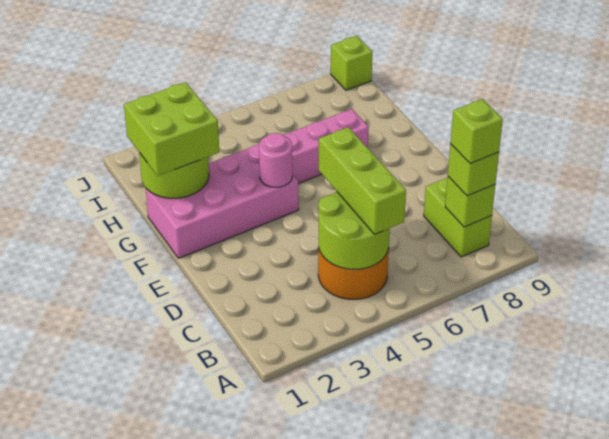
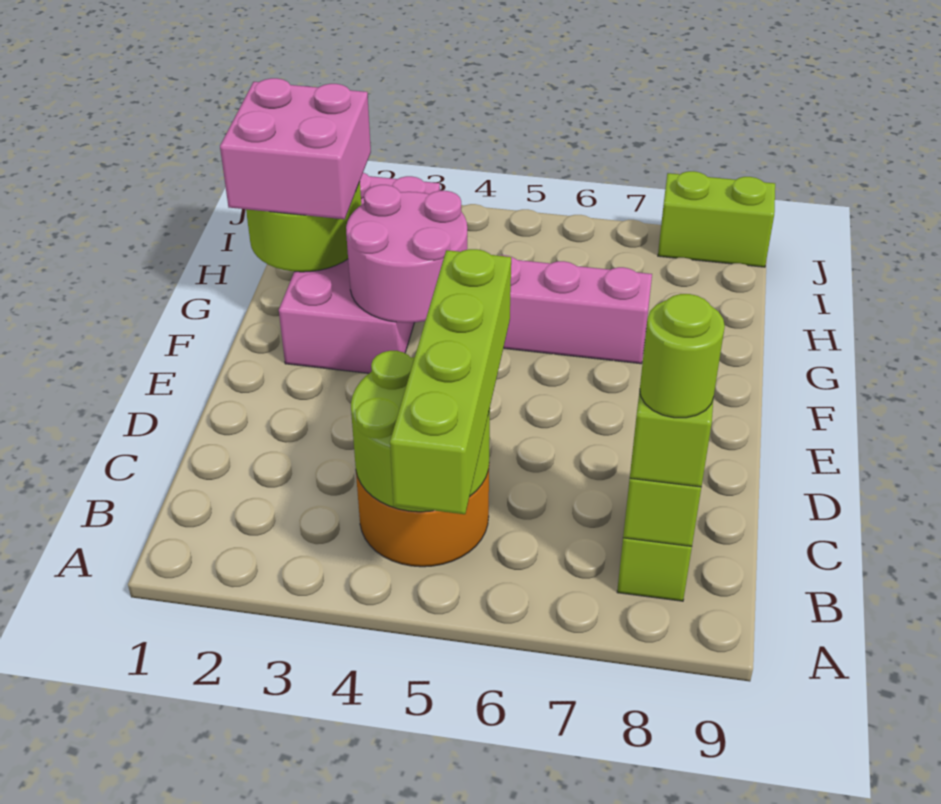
lime 1x3 brick [319,127,406,234] -> lime 1x4 brick [390,249,511,514]
lime 1x1 brick [450,99,503,164] -> lime 1x1 round brick [640,294,725,418]
pink 2x4 brick [145,144,299,258] -> pink 2x4 brick turned to [279,173,440,373]
pink 1x1 round brick [259,133,292,187] -> pink 2x2 round brick [346,185,467,323]
lime 2x2 brick [124,82,219,176] -> pink 2x2 brick [220,78,371,219]
lime 1x1 brick [331,36,372,90] -> lime 1x2 brick [658,171,775,267]

